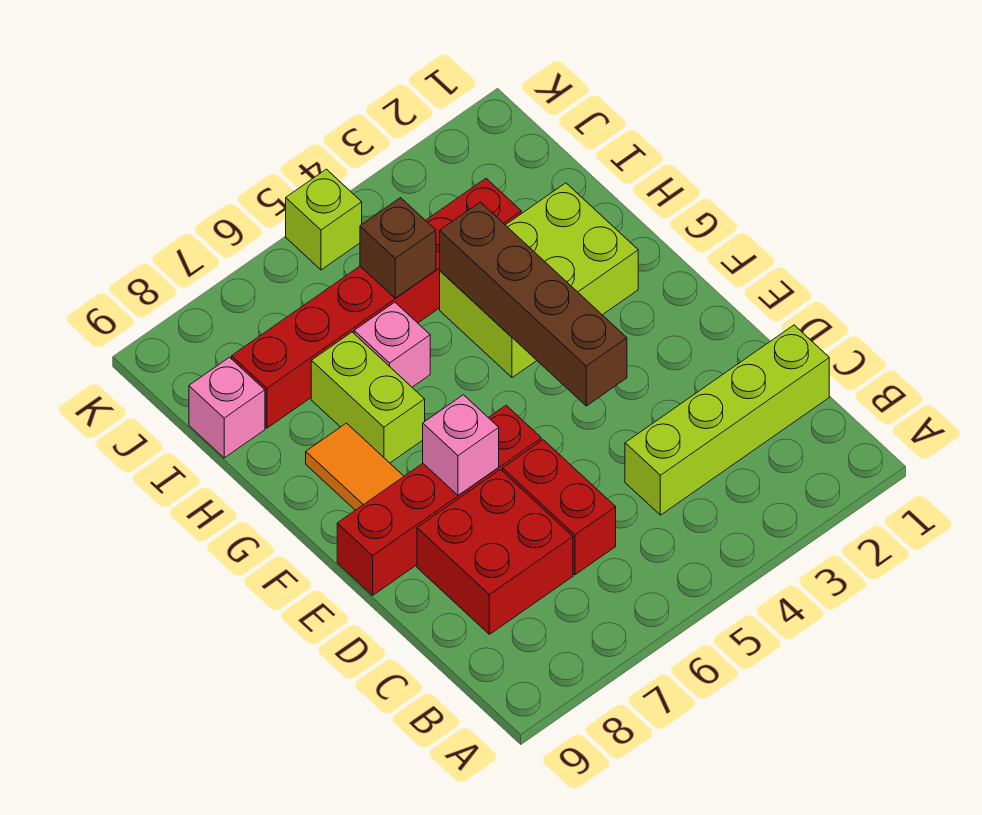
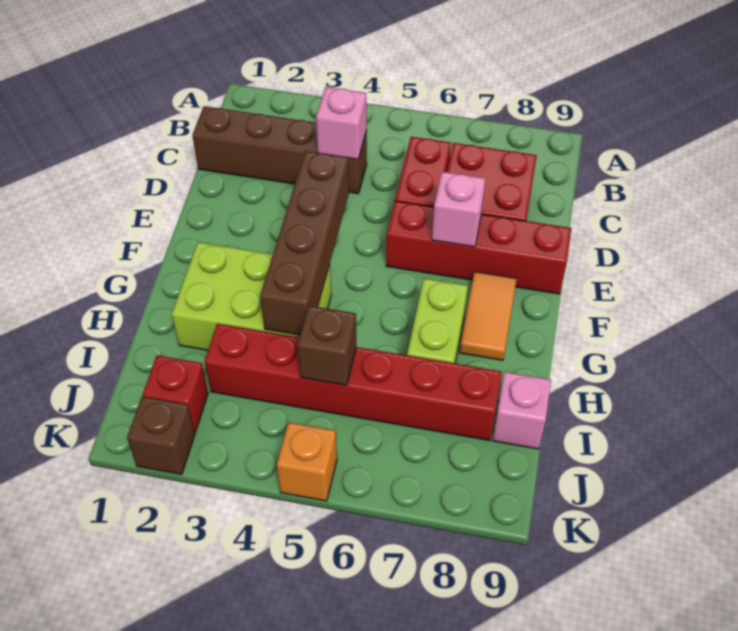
lime 1x4 brick [625,325,829,515] -> brown 1x4 brick [192,106,367,194]
pink 1x1 brick [354,302,430,387] -> pink 1x1 brick moved to [316,87,367,159]
none -> red 1x1 brick [143,355,208,432]
none -> brown 1x1 brick [127,397,195,475]
lime 1x1 brick [286,169,362,270] -> orange 1x1 brick [277,423,337,501]

